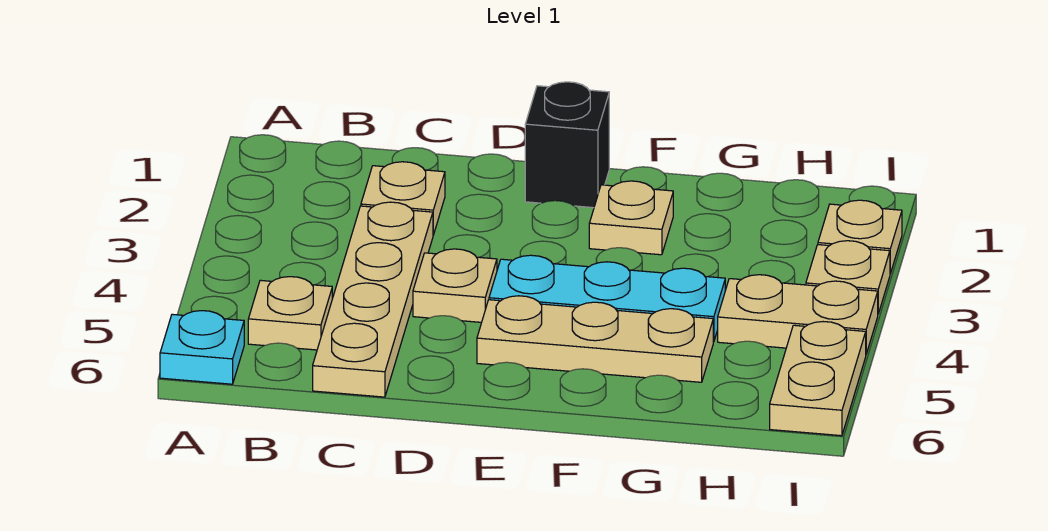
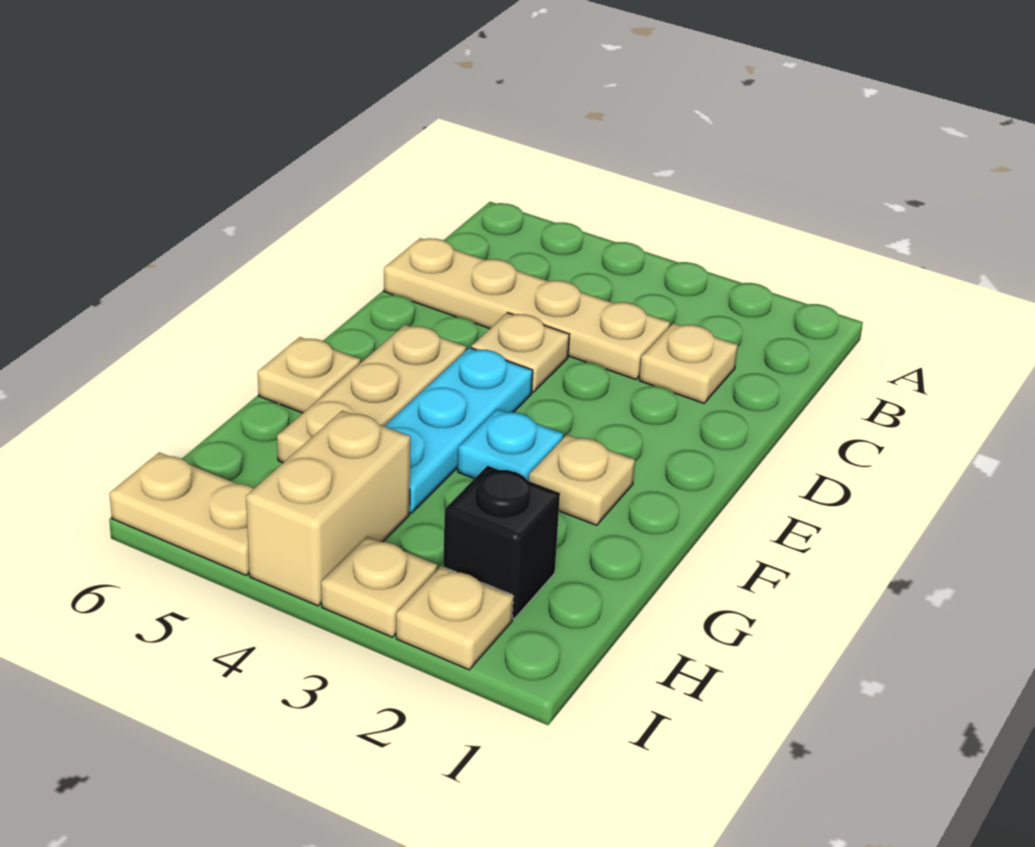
cyan 1x1 plate [160,311,244,384] -> cyan 1x1 plate moved to [458,409,563,481]
tan 1x1 plate [248,277,332,350] -> tan 1x1 plate moved to [258,337,361,413]
black 1x1 brick [525,82,609,208] -> black 1x1 brick moved to [443,466,560,619]
tan 1x2 plate [718,275,878,354] -> tan 1x2 brick [246,411,410,606]

